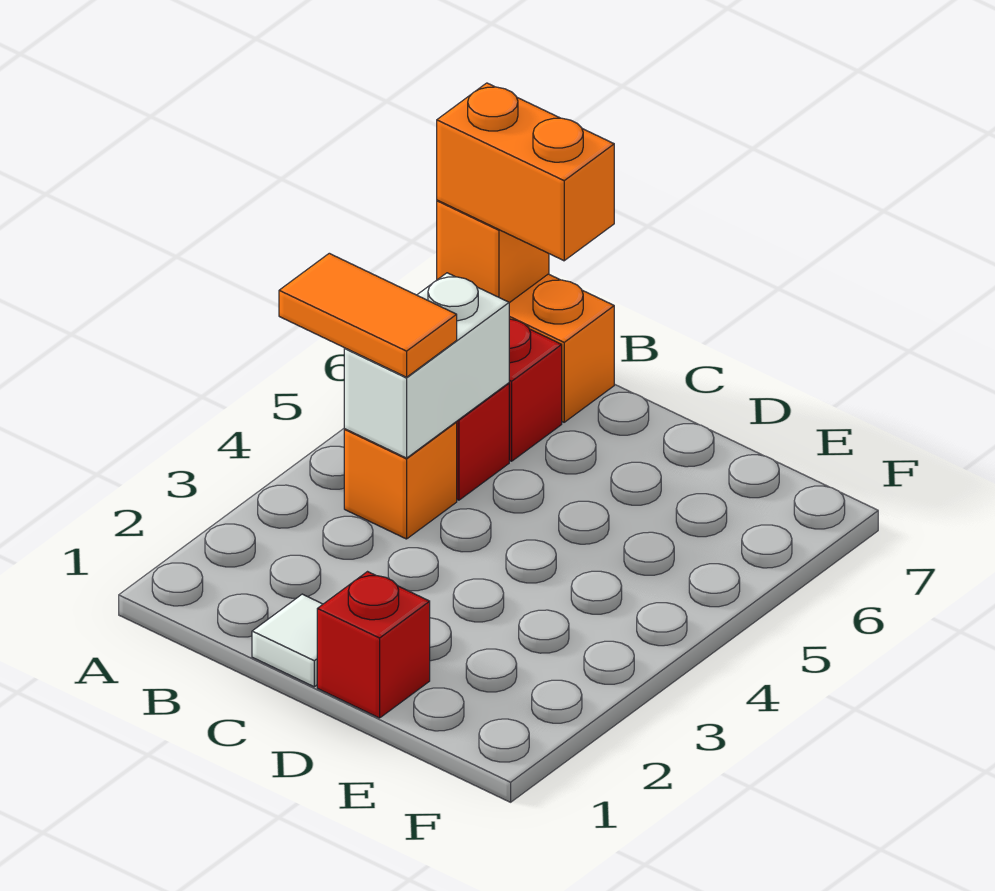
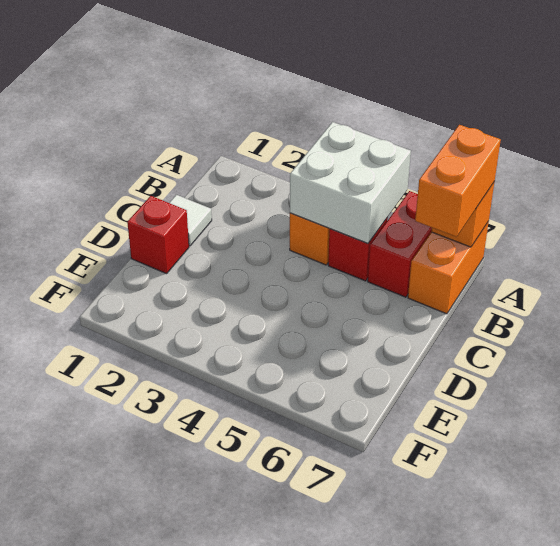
orange 1x2 tile [279,253,457,377] -> none
white 1x2 brick [344,273,509,458] -> white 2x2 brick [290,122,411,244]

